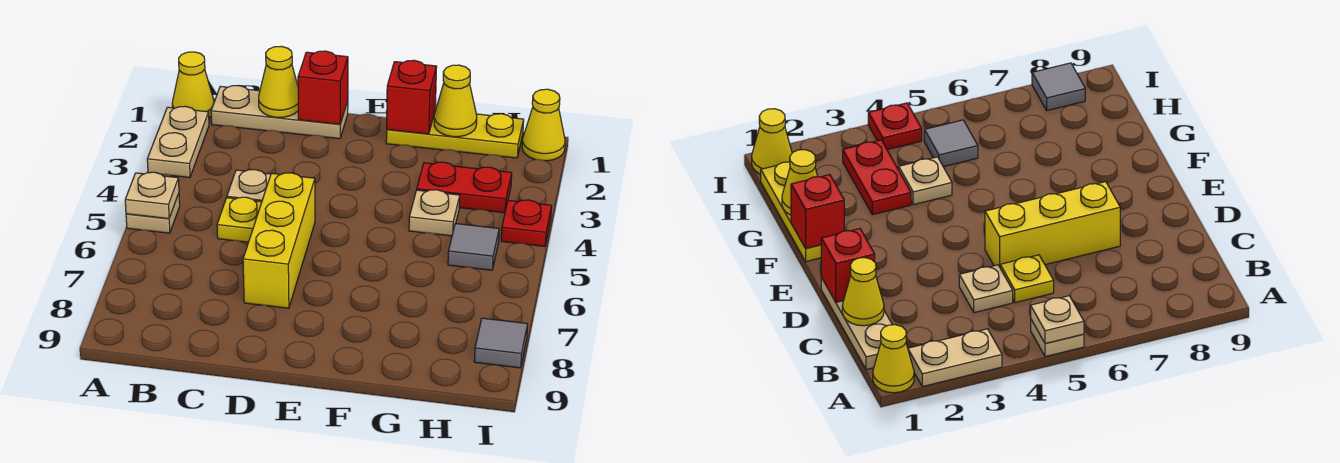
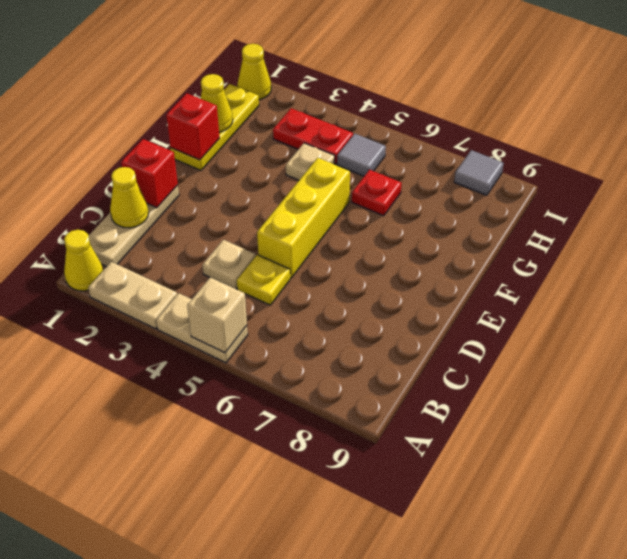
tan 1x1 plate [126,194,180,233] -> tan 1x2 plate [156,293,248,363]
tan 1x1 plate [125,172,179,219] -> tan 1x1 brick [187,277,247,353]
yellow 1x3 brick [243,173,315,308] -> yellow 1x3 brick turned to [257,158,350,278]
red 1x2 plate [417,162,512,213] -> red 1x2 plate turned to [273,108,353,165]
red 1x1 plate [501,200,552,246] -> red 1x1 plate moved to [352,170,402,216]

